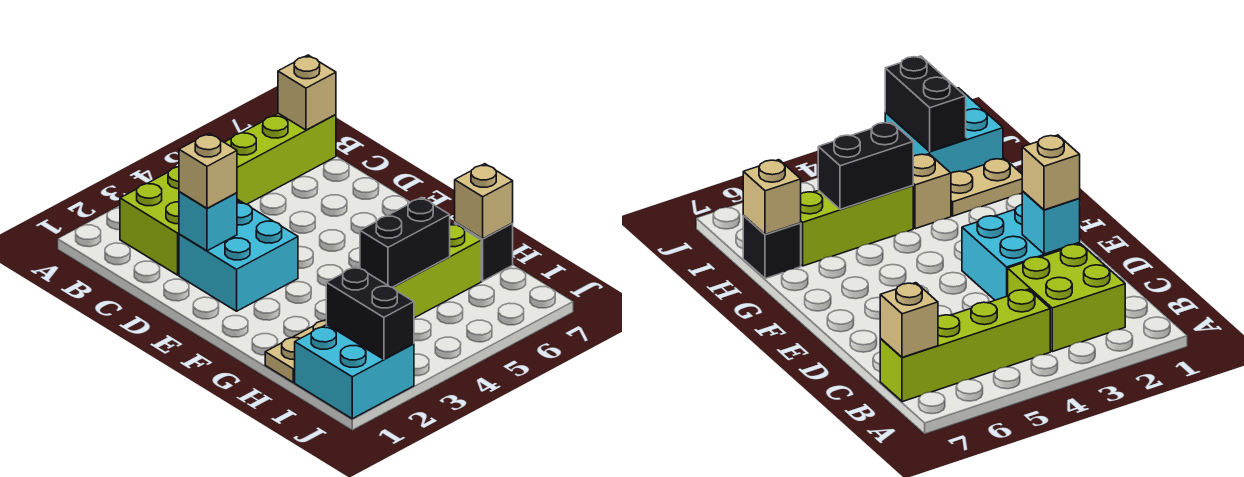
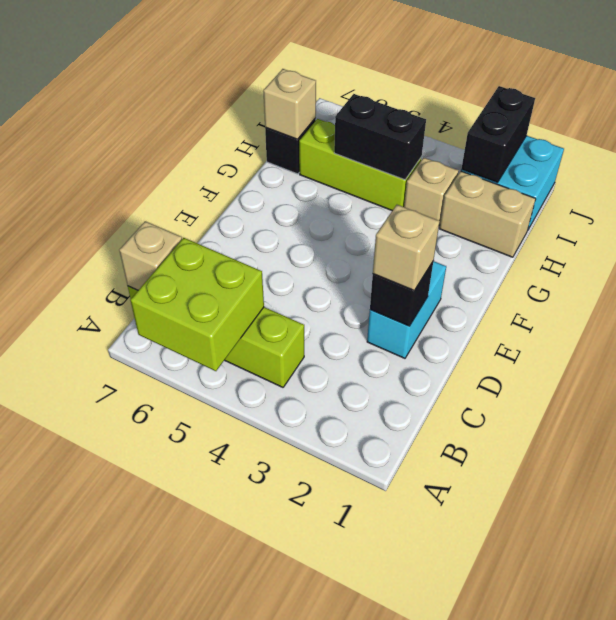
lime 2x2 brick [120,167,239,275] -> lime 2x2 brick moved to [130,238,264,371]
cyan 2x2 brick [179,201,298,311] -> cyan 1x2 brick [367,261,446,358]
cyan 1x1 brick [179,192,237,251] -> black 1x1 brick [370,262,433,326]
tan 1x2 plate [265,320,327,382] -> tan 1x2 brick [439,171,536,257]

